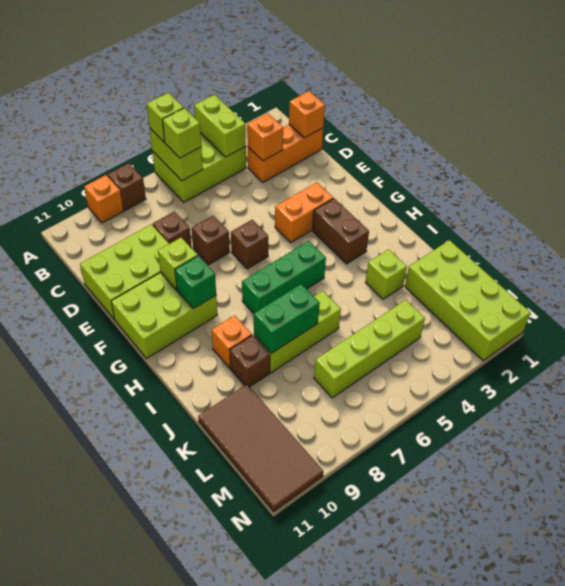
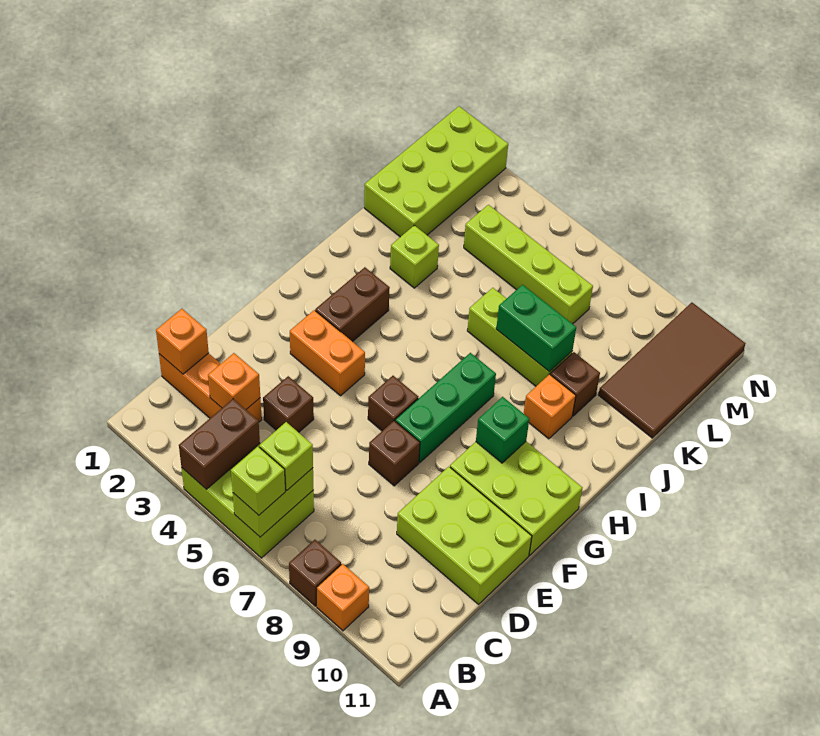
lime 1x2 brick [194,95,246,157] -> brown 1x2 brick [179,399,260,489]
brown 1x1 brick [153,211,191,247] -> brown 1x1 brick moved to [263,376,314,432]
lime 1x1 brick [158,238,198,289] -> none
green 1x3 brick [242,241,326,313] -> green 1x3 brick turned to [395,353,496,463]

